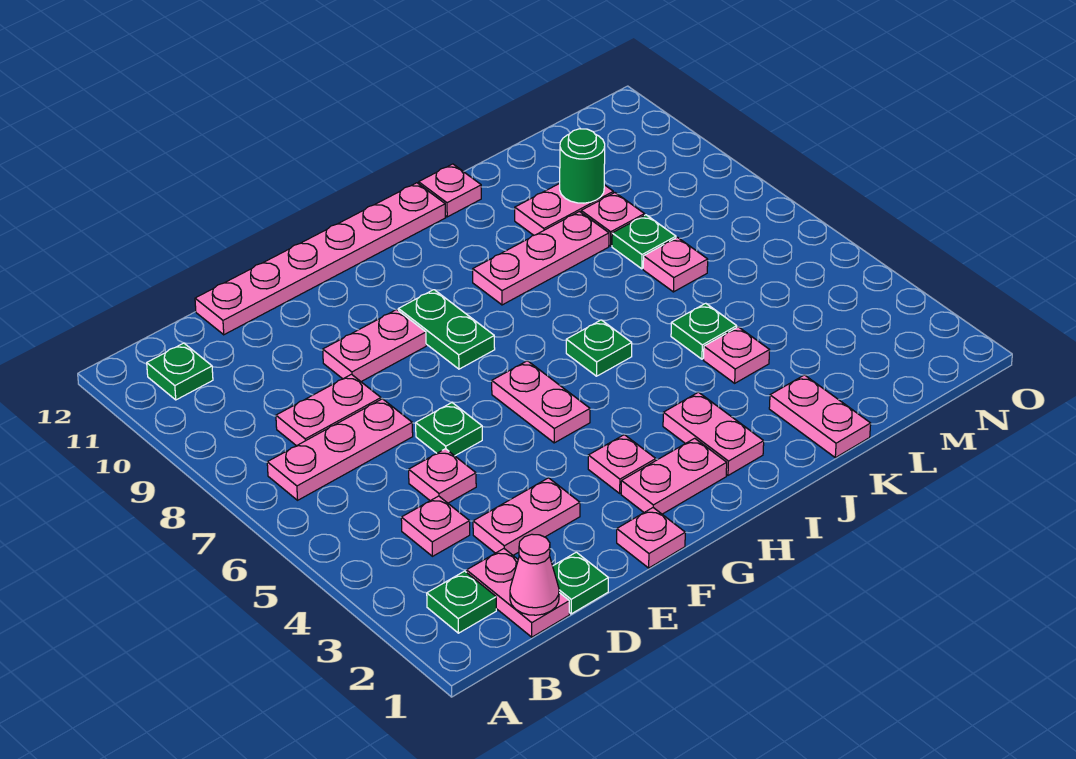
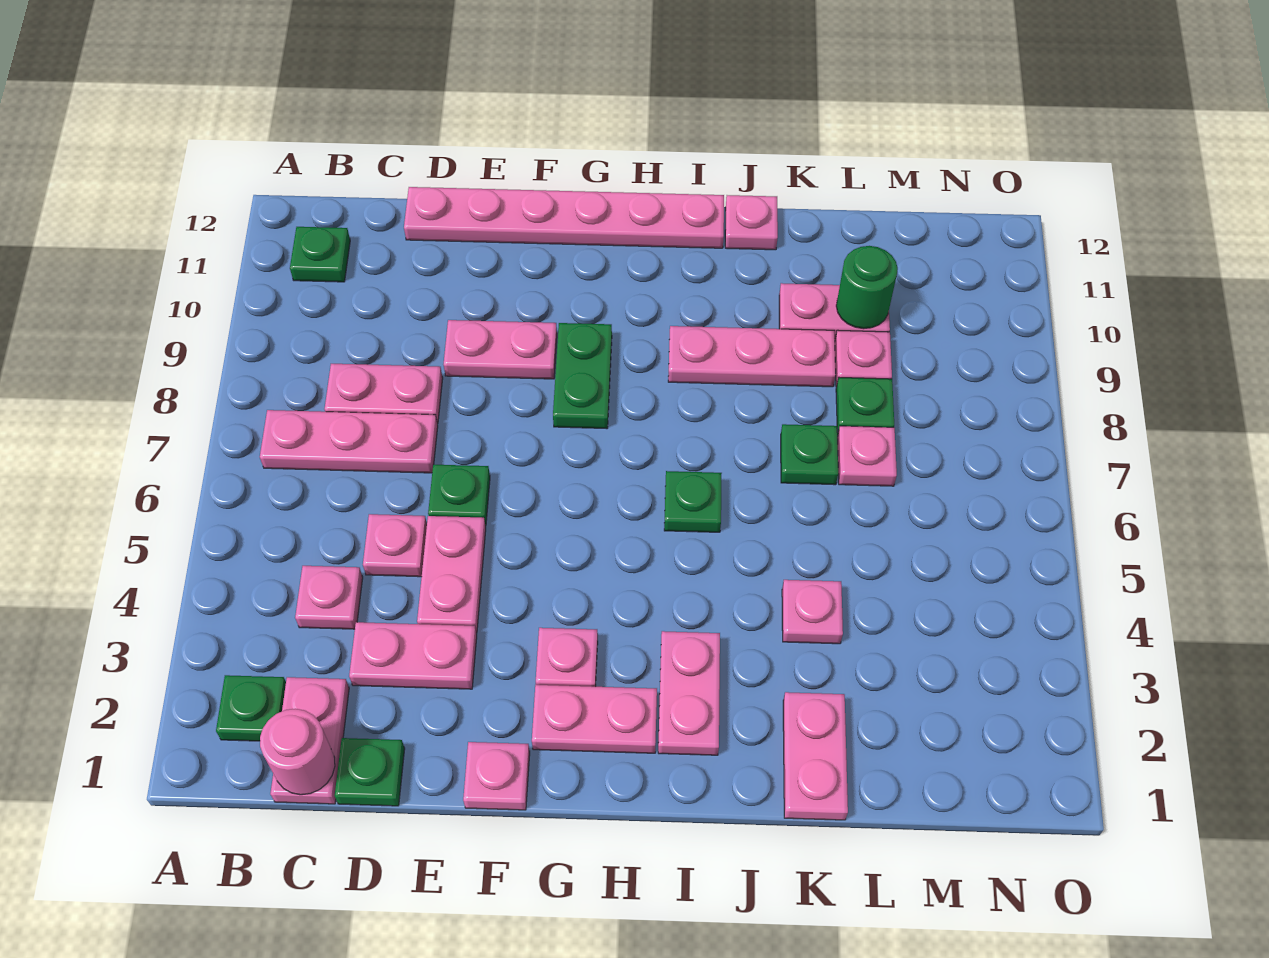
pink 1x1 cone [510,534,559,615] -> pink 1x1 round brick [260,709,335,795]
pink 1x2 plate [492,361,590,443] -> pink 1x2 plate moved to [417,516,486,633]
green 1x1 plate [671,303,737,359] -> green 1x1 plate moved to [781,424,838,485]

